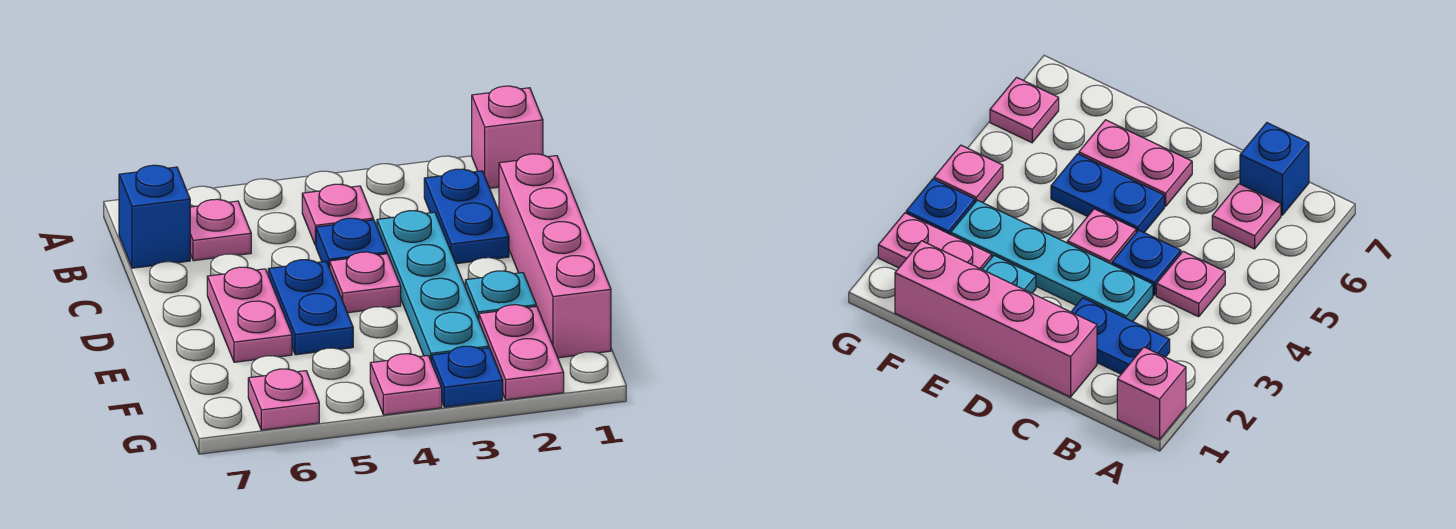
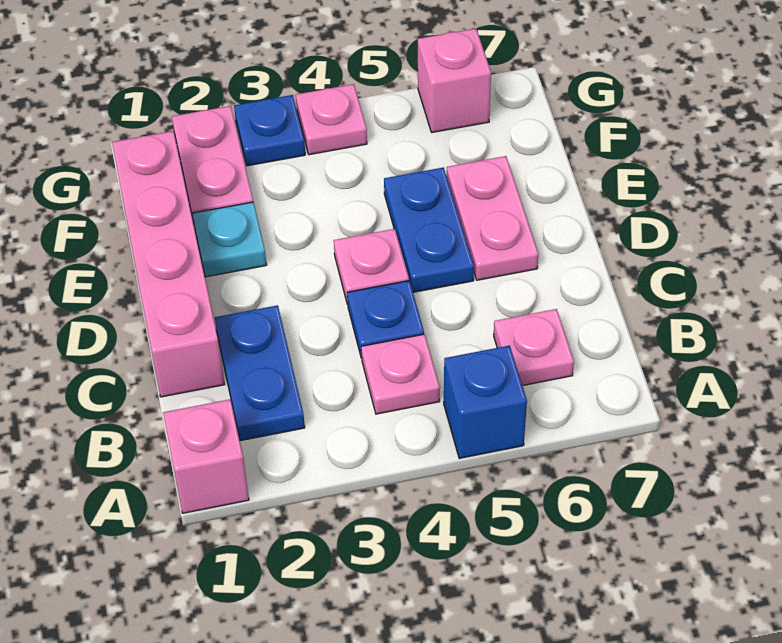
blue 1x1 brick [119,165,190,268] -> blue 1x1 brick moved to [444,346,527,458]
cyan 1x4 plate [377,211,489,360] -> none
pink 1x1 plate [248,369,319,430] -> pink 1x1 brick [418,29,491,132]

